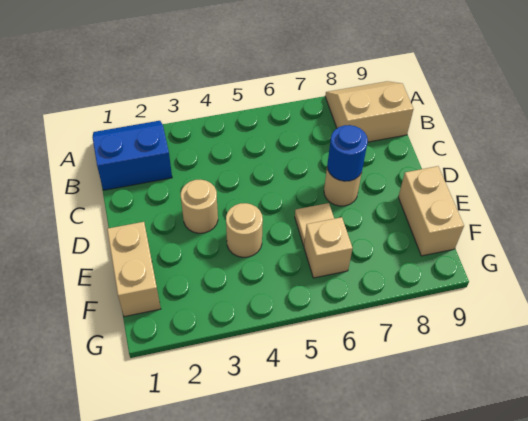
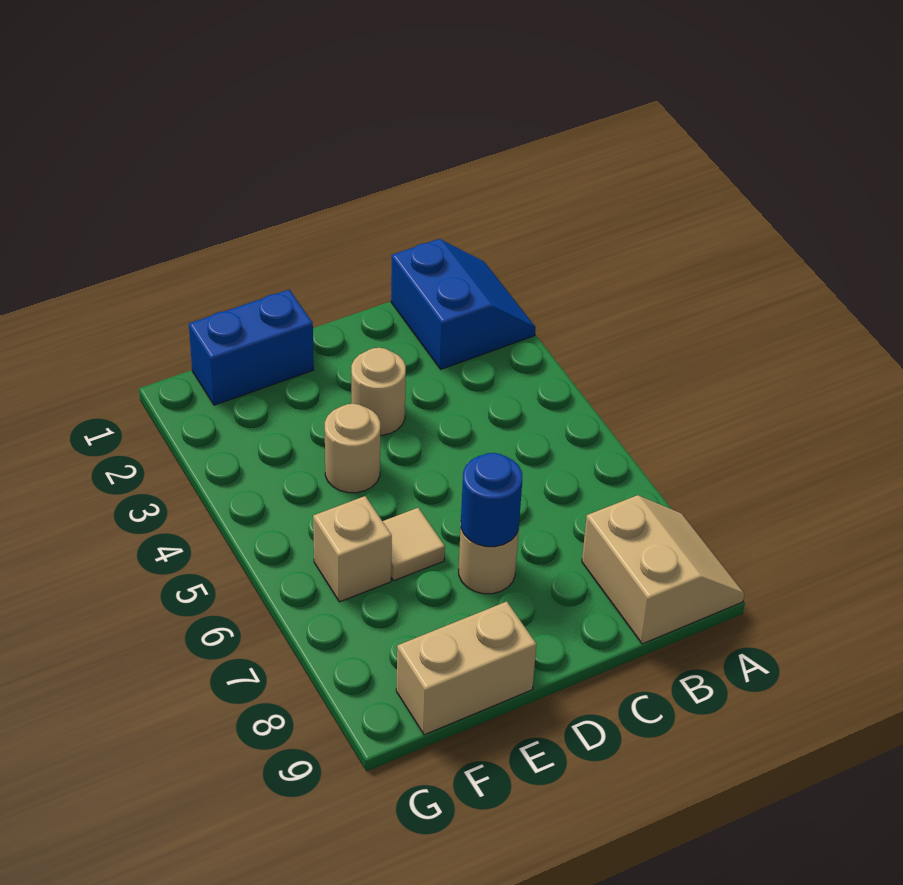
tan 1x2 brick [107,222,161,317] -> blue 1x2 brick [189,290,314,405]

